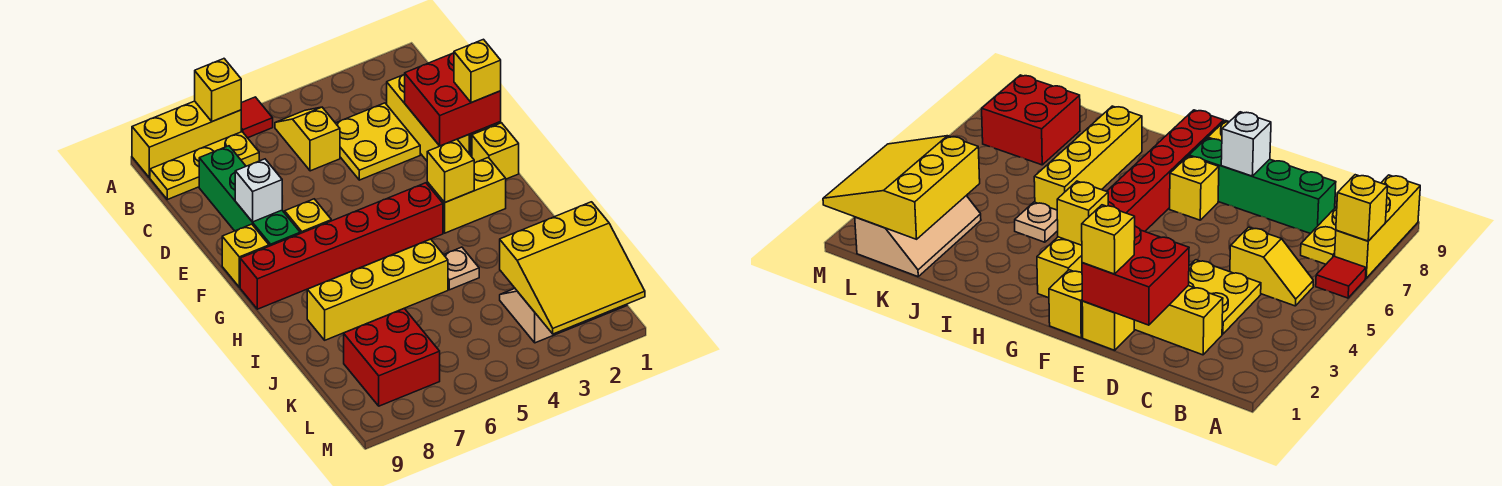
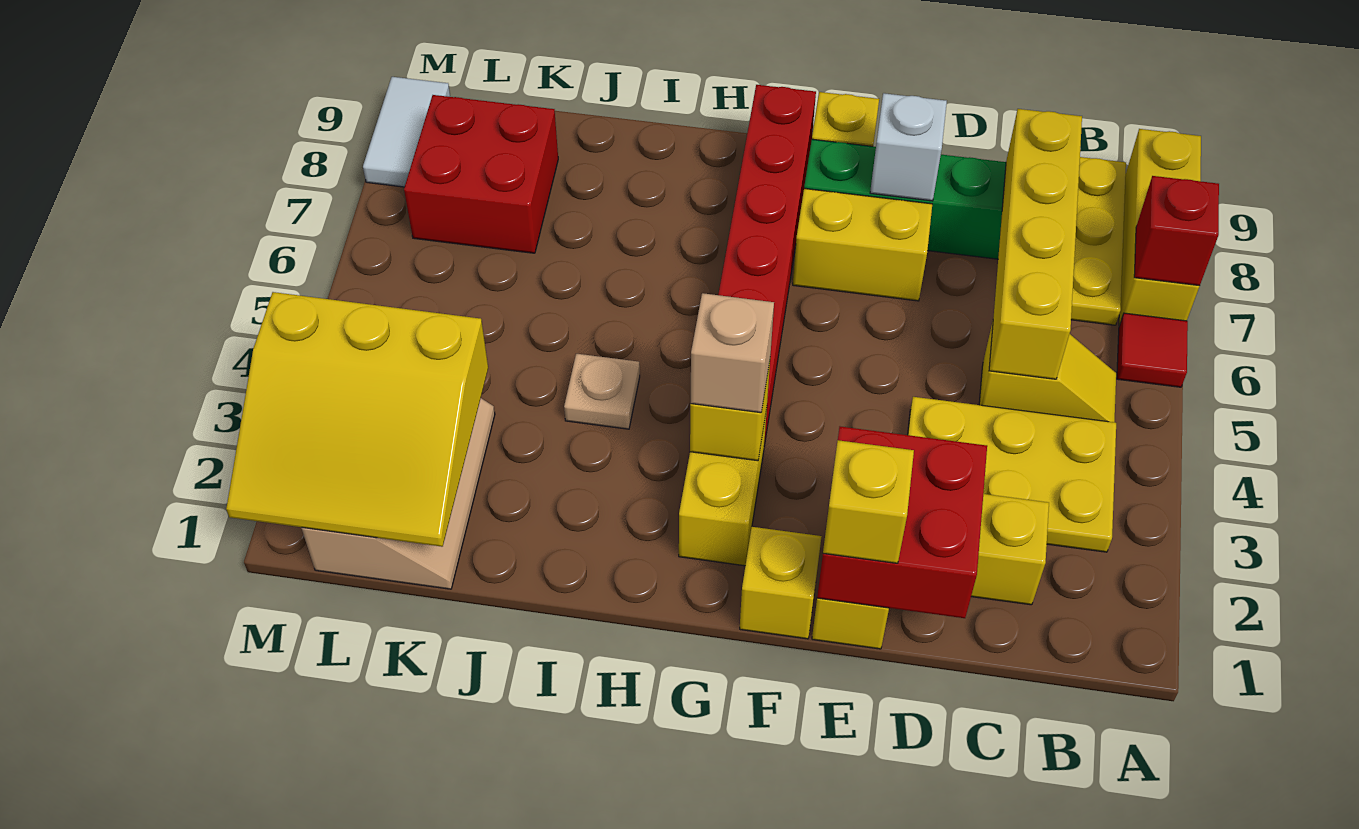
yellow 1x1 brick [195,59,241,122] -> red 1x1 brick [1134,176,1219,286]
yellow 2x2 plate [336,103,420,180] -> yellow 2x3 plate [908,397,1116,552]
yellow 1x1 brick [285,199,331,233] -> yellow 1x2 brick [793,189,932,301]
none -> tan 1x1 brick [691,293,774,413]
yellow 1x4 brick [307,239,448,340] -> yellow 1x4 brick moved to [989,109,1082,379]
yellow 3x3 slope [500,202,645,334] -> yellow 3x3 slope turned to [226,292,488,547]
none -> white 1x2 tile [363,77,450,187]

